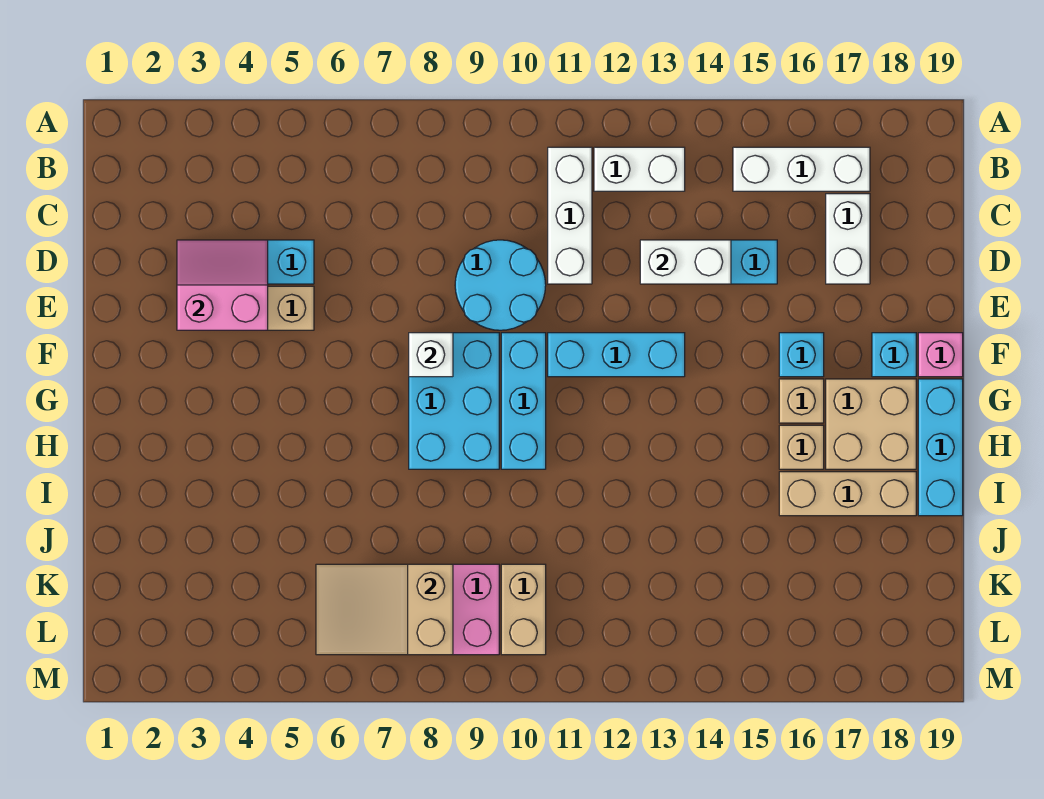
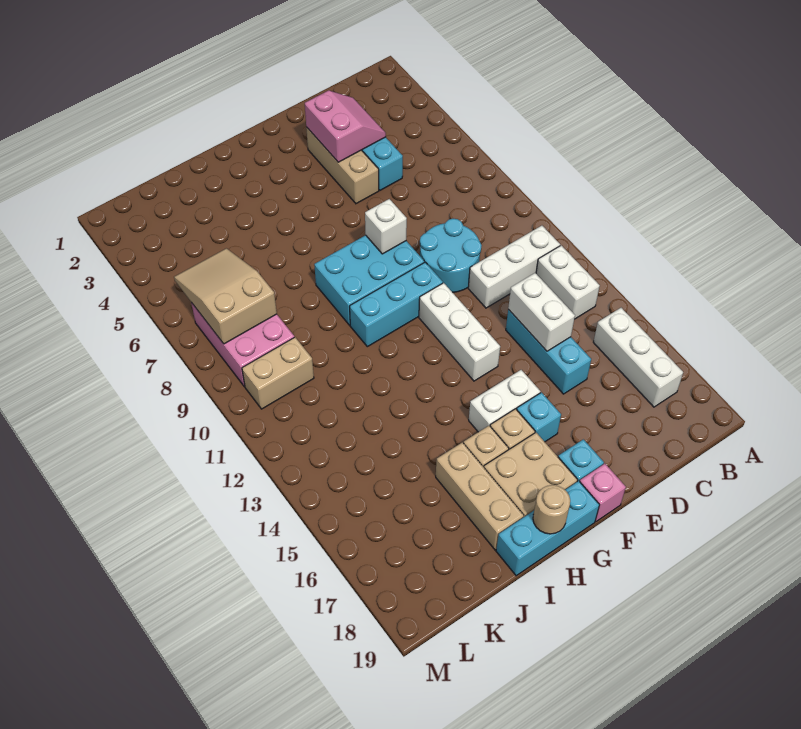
white 1x2 brick [826,194,870,284] -> white 1x2 brick moved to [469,370,540,432]
cyan 1x3 brick [548,333,685,377] -> white 1x3 brick [419,283,500,381]
none -> tan 1x1 round brick [533,485,570,534]

